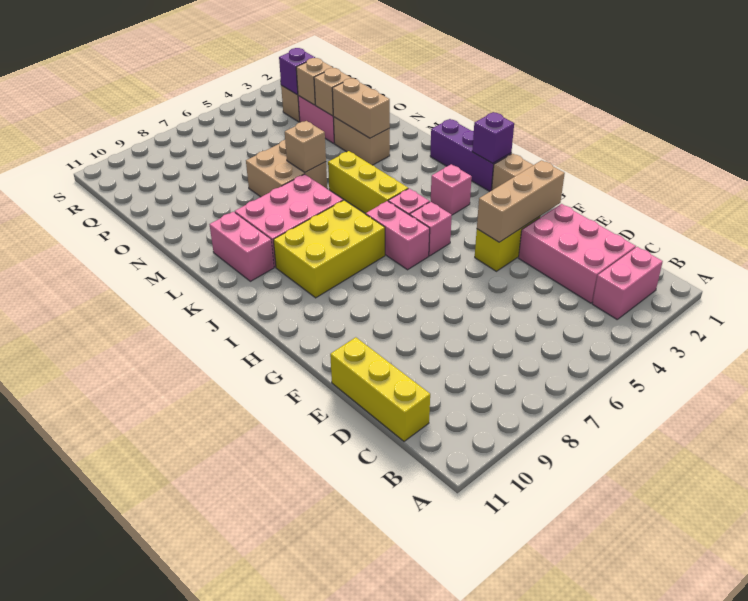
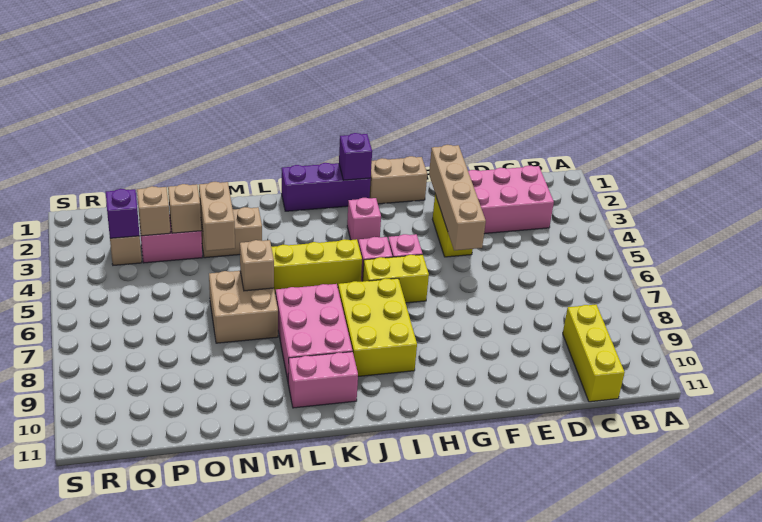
pink 1x2 brick [592,247,663,319] -> none
yellow 1x3 brick [330,337,430,441] -> yellow 1x3 brick turned to [563,305,625,402]
tan 1x3 brick [477,160,565,242] -> tan 1x4 brick [429,145,486,251]
pink 1x2 brick [366,201,430,270] -> yellow 1x2 brick [363,255,429,303]
tan 1x2 brick [332,78,390,138] -> tan 1x2 brick turned to [199,182,235,251]

